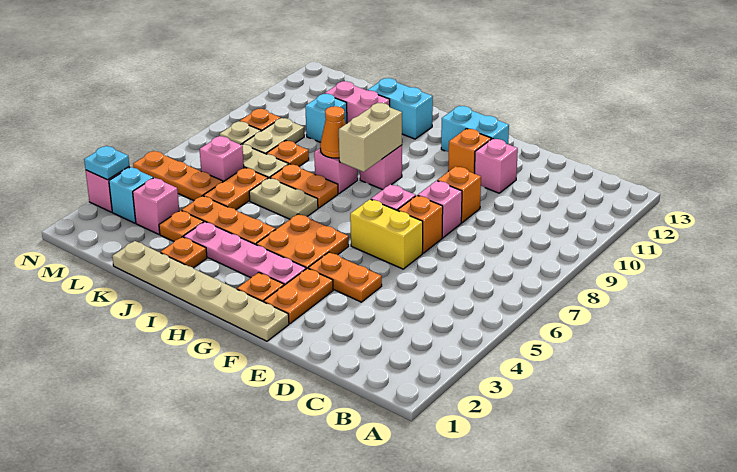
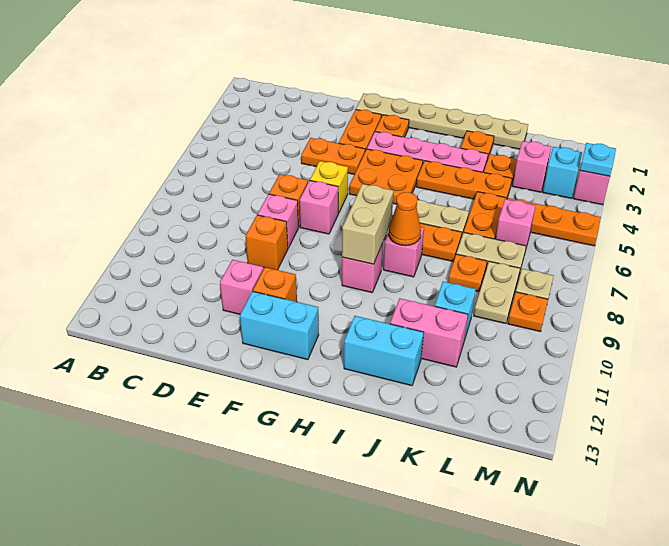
yellow 1x2 brick [350,199,423,269] -> yellow 1x1 brick [310,161,348,213]

